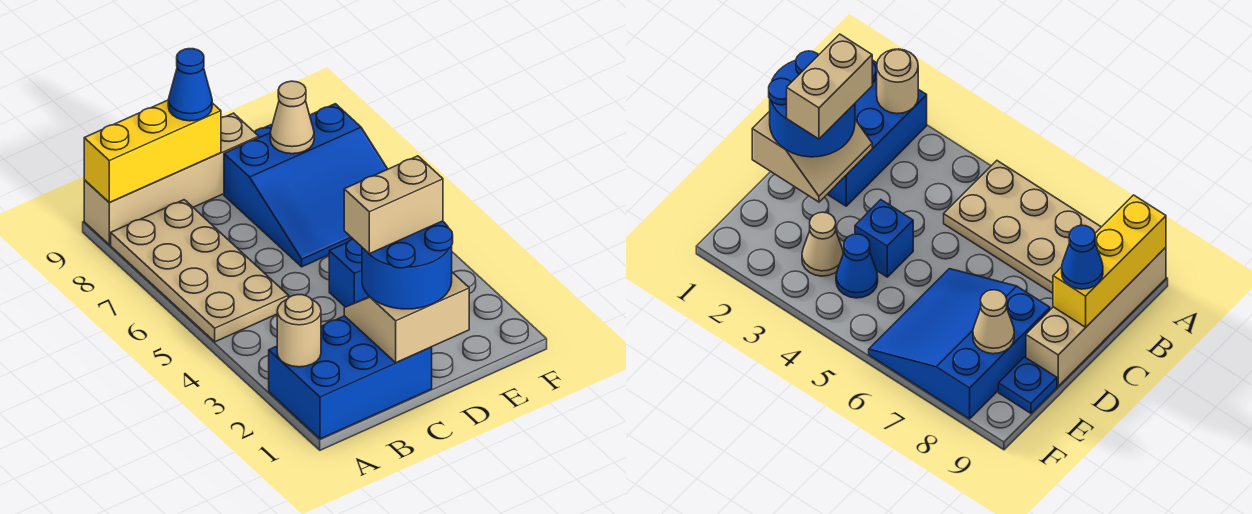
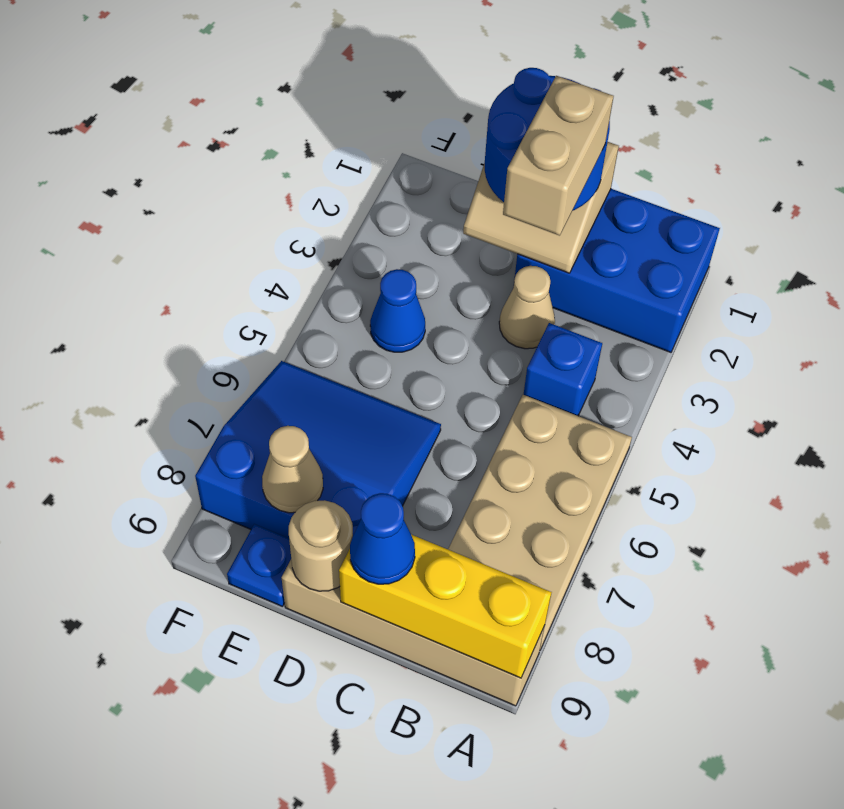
tan 1x1 round brick [277,295,321,367] -> tan 1x1 round brick moved to [289,500,353,591]
tan 1x2 brick [344,156,443,254] -> tan 1x2 brick turned to [503,76,614,236]
blue 1x1 brick [329,239,369,307] -> blue 1x1 brick moved to [523,323,602,416]
tan 1x1 cone [802,212,843,276] -> tan 1x1 cone moved to [499,266,555,349]

